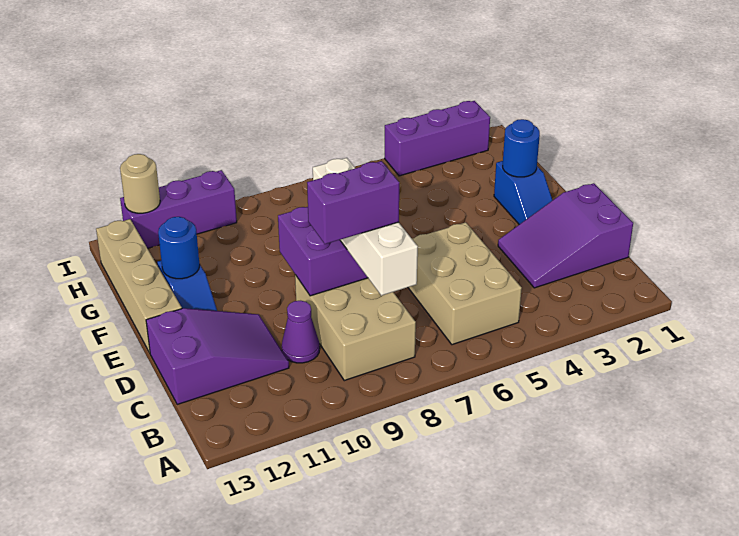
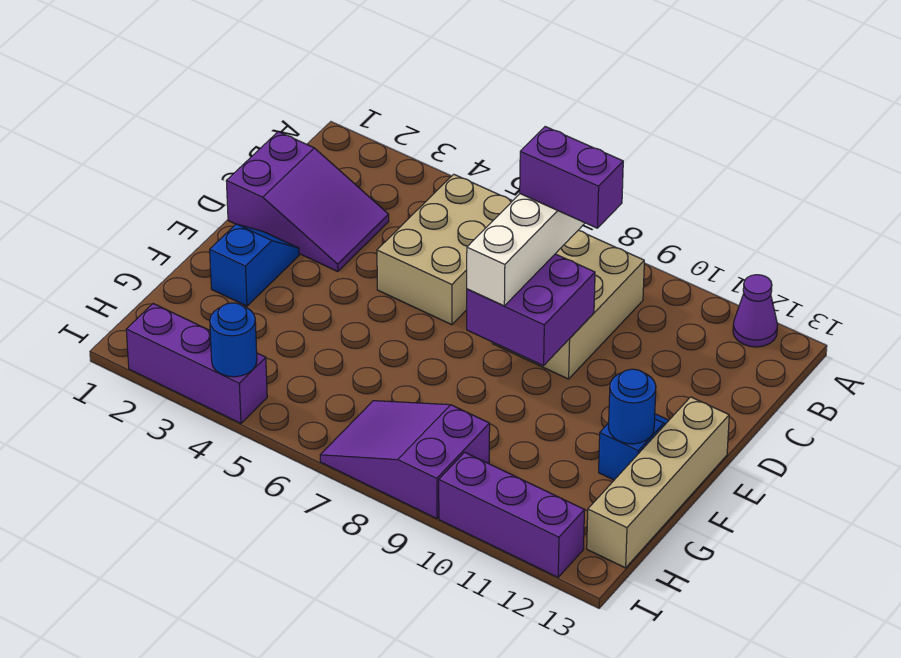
purple 1x1 cone [282,301,320,363] -> purple 1x1 cone moved to [733,275,778,347]
purple 2x3 slope [146,308,289,404] -> purple 2x3 slope moved to [320,401,490,519]
blue 1x1 round brick [503,119,540,177] -> blue 1x1 round brick moved to [210,303,257,377]
tan 1x1 round brick [120,154,160,213] -> none

